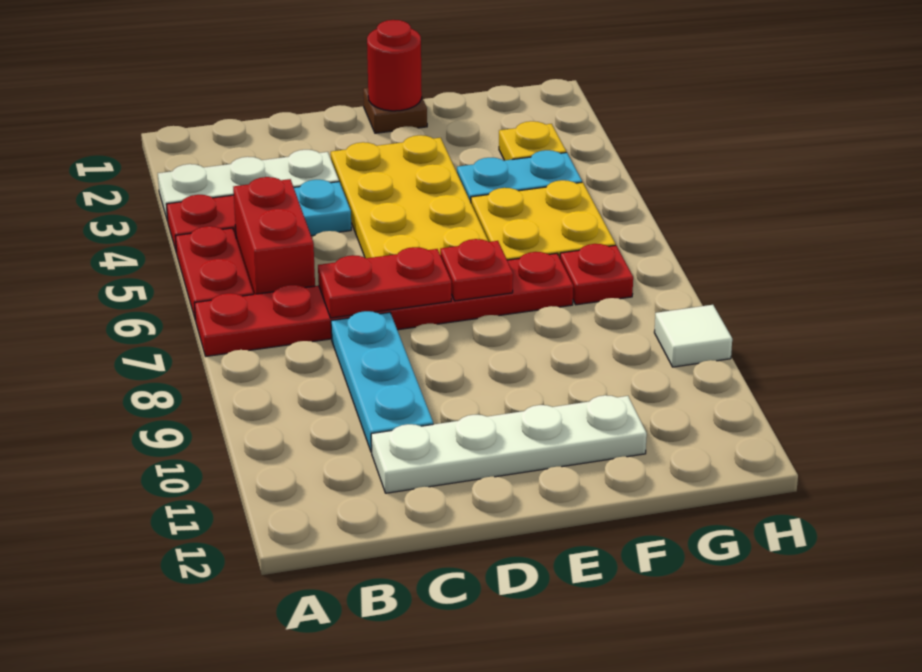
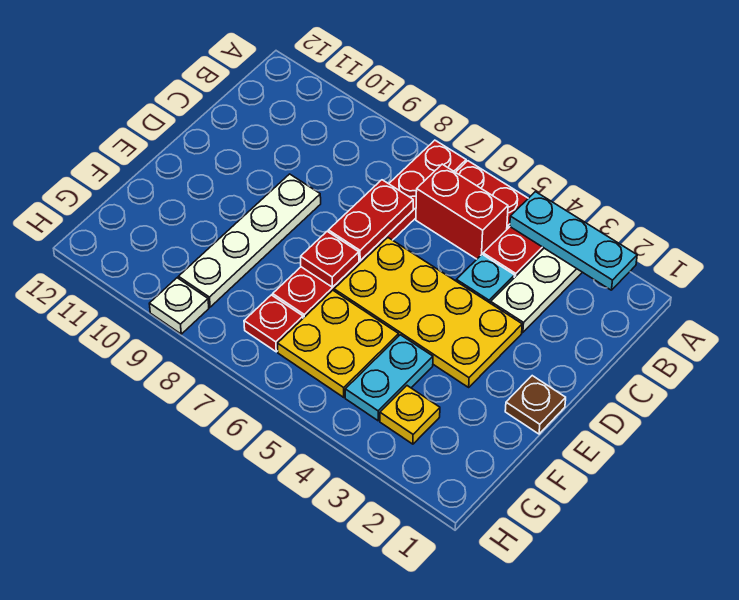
cyan 1x3 plate [331,311,433,452] -> cyan 1x3 plate moved to [510,192,637,290]
white 1x4 plate [371,395,647,493] -> white 1x4 plate moved to [179,174,321,307]
red 1x1 round brick [367,20,422,111] -> none
white 1x1 tile [654,305,732,367] -> white 1x1 plate [149,278,209,334]

